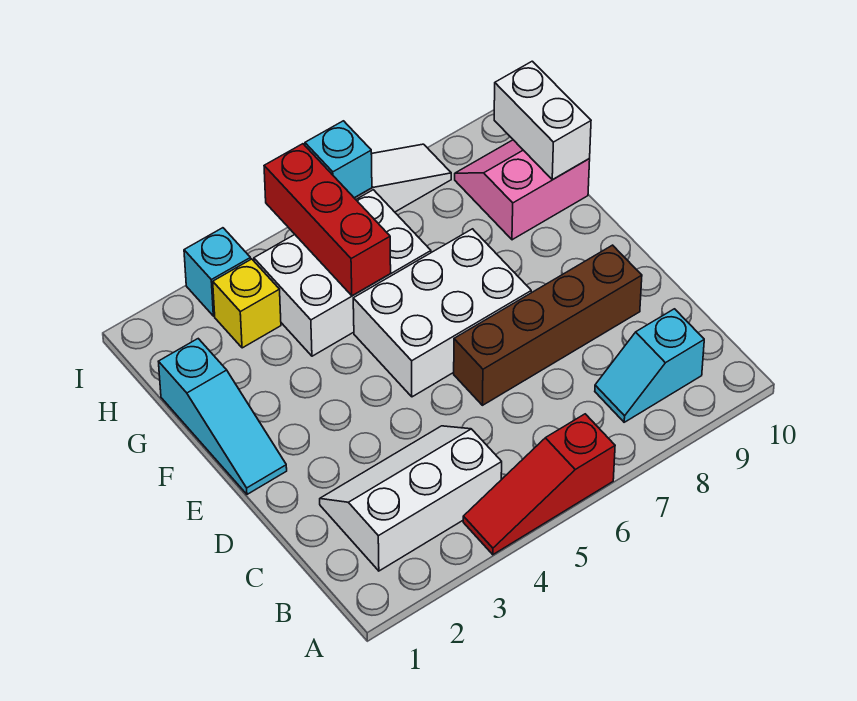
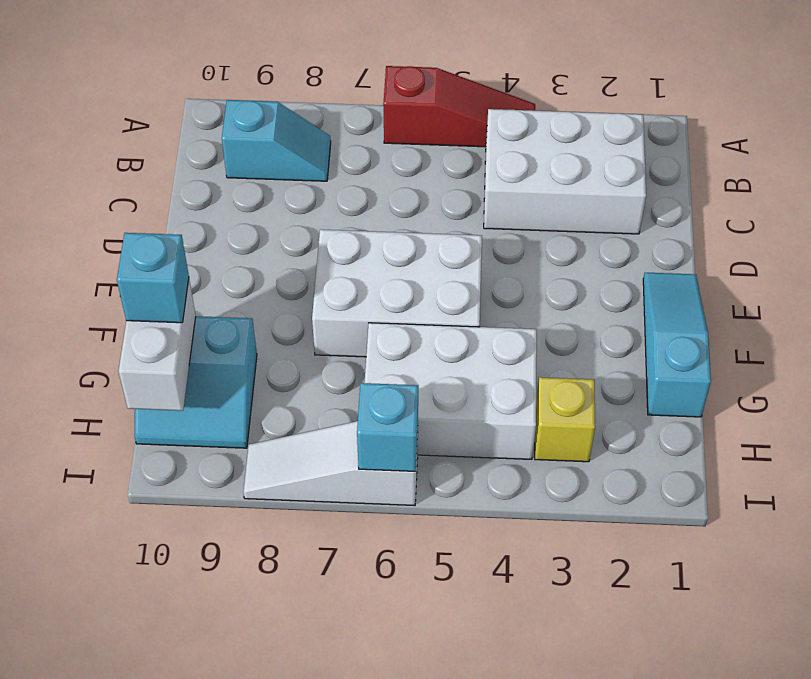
white 2x3 slope [320,426,502,571] -> white 2x3 brick [484,109,646,234]
brown 1x4 brick [454,245,642,405] -> none
red 1x3 brick [264,144,391,296] -> none
pink 2x2 slope [455,140,590,240] -> cyan 2x2 slope [135,316,257,448]
cyan 1x1 brick [184,228,251,316] -> cyan 1x1 brick moved to [117,233,189,323]

